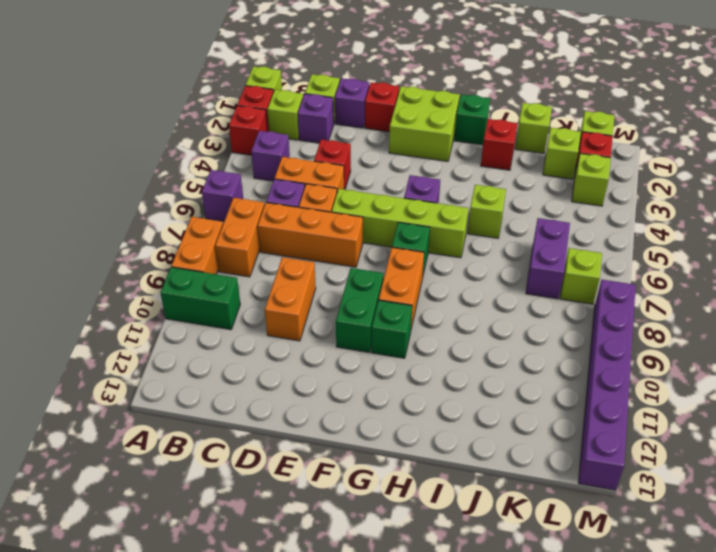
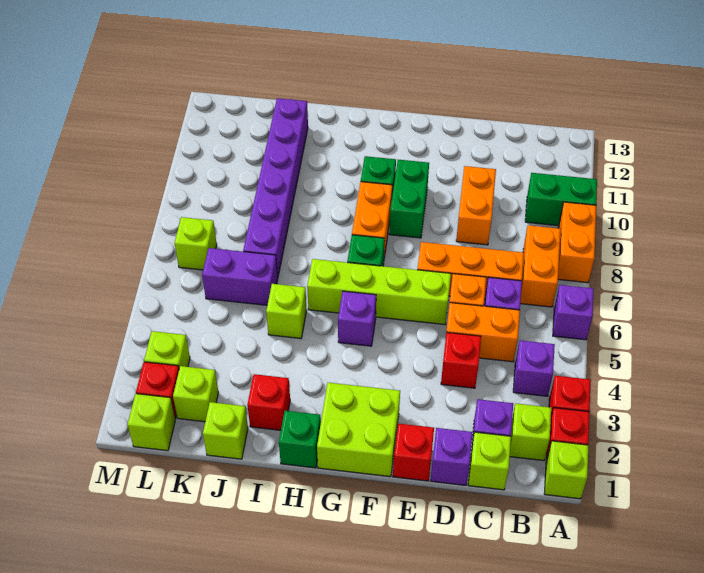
purple 1x2 brick [526,218,570,299] -> purple 1x2 brick turned to [202,248,278,305]
purple 1x6 brick [579,280,636,490] -> purple 1x6 brick moved to [243,98,308,276]

